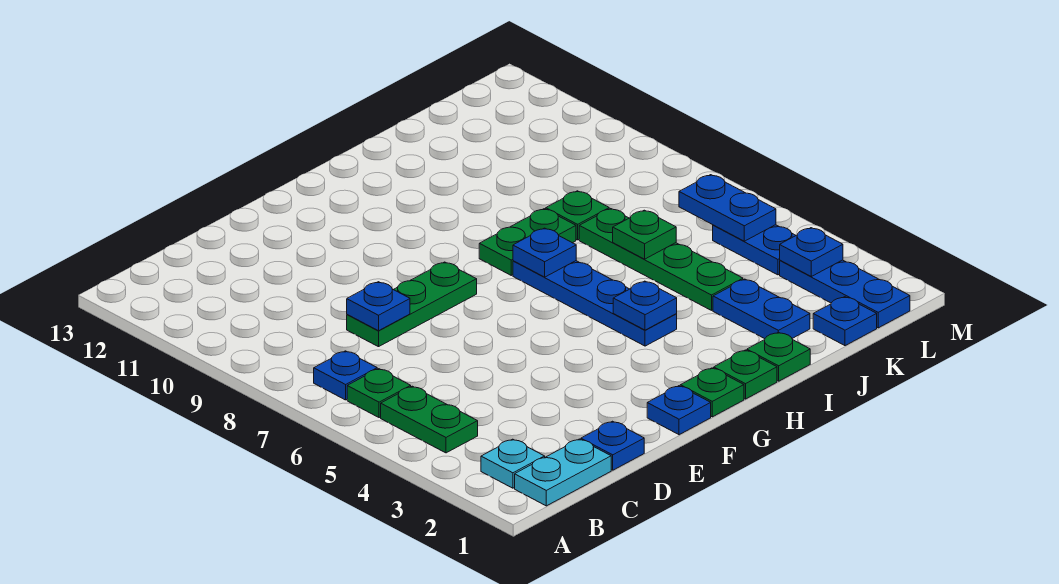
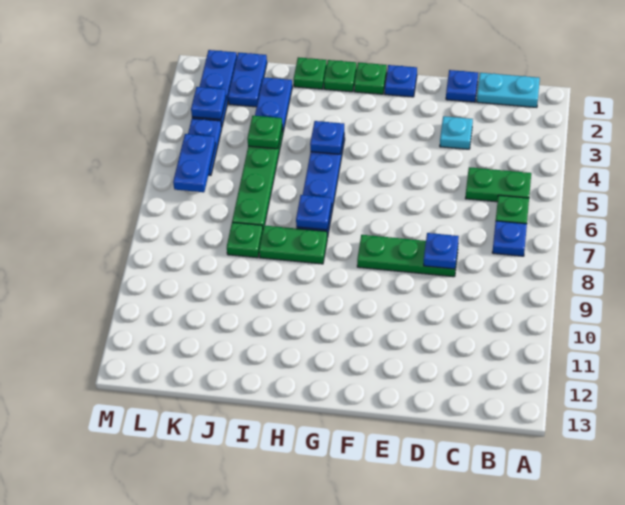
cyan 1x1 plate [481,439,545,488] -> cyan 1x1 plate moved to [440,116,473,149]
green 1x2 plate [381,386,478,453] -> green 1x2 plate turned to [465,167,531,202]
green 1x1 plate [613,210,676,259] -> green 1x1 plate moved to [247,116,282,149]
blue 1x1 plate [813,297,877,346] -> blue 1x2 plate [228,52,267,107]

